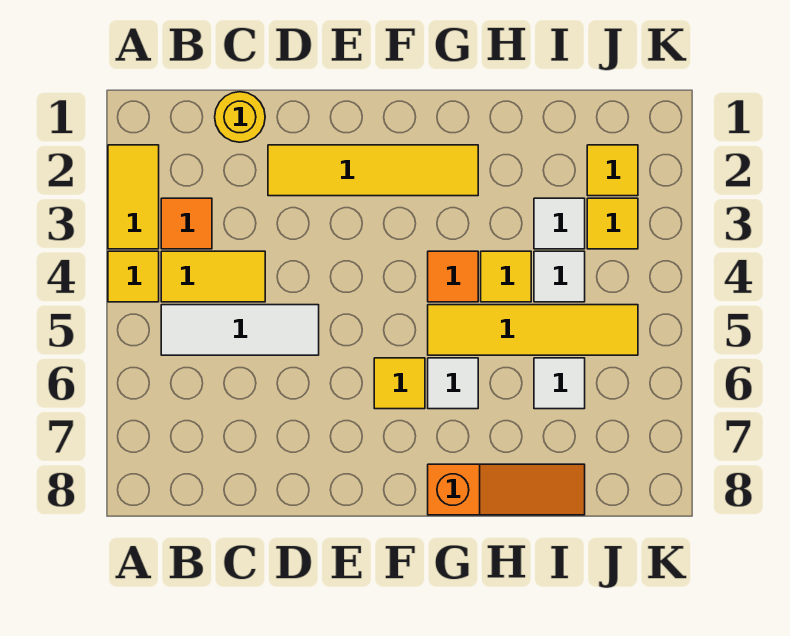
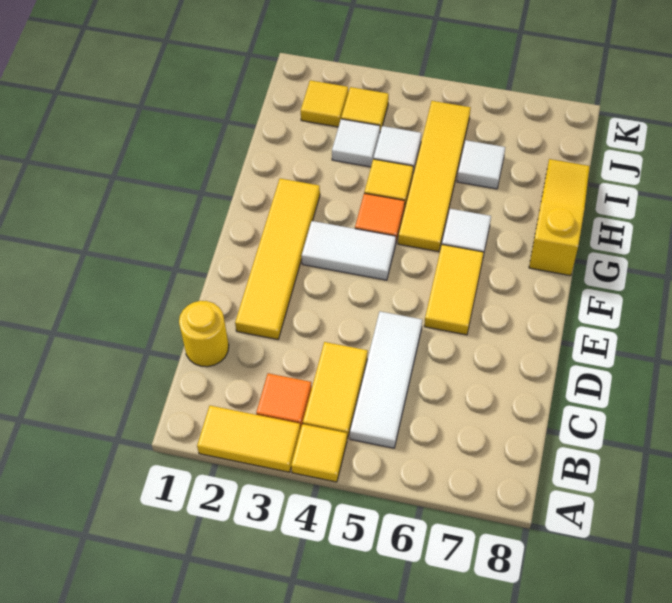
none -> white 1x2 tile [302,221,396,280]
yellow 1x1 tile [374,358,425,409] -> yellow 1x2 tile [424,245,484,335]
orange 1x3 slope [428,464,585,515] -> yellow 1x3 slope [529,159,590,276]

